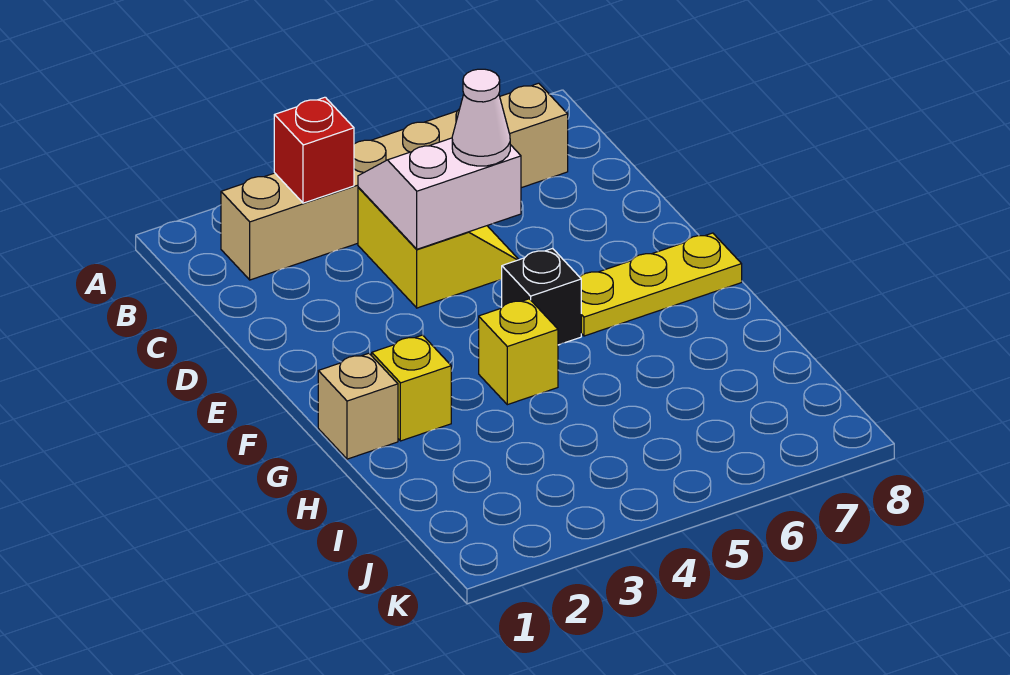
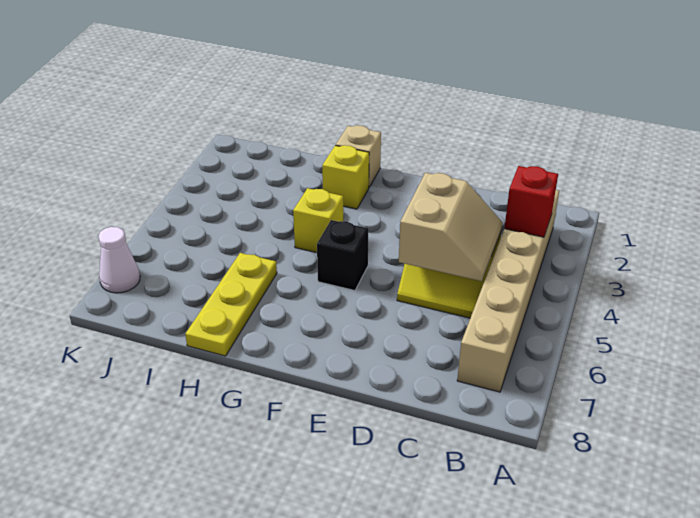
white 2x2 slope [358,138,521,249] -> tan 2x2 slope [399,173,503,281]
white 1x1 cone [452,69,510,166] -> white 1x1 cone moved to [98,227,140,293]
yellow 1x3 plate [580,233,742,336] -> yellow 1x3 plate moved to [185,253,277,356]

